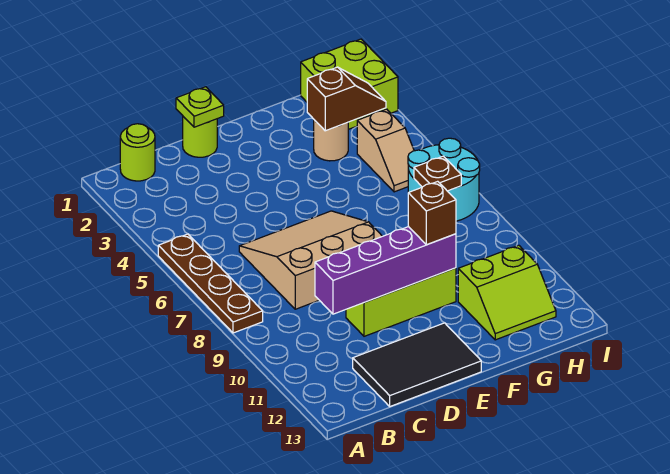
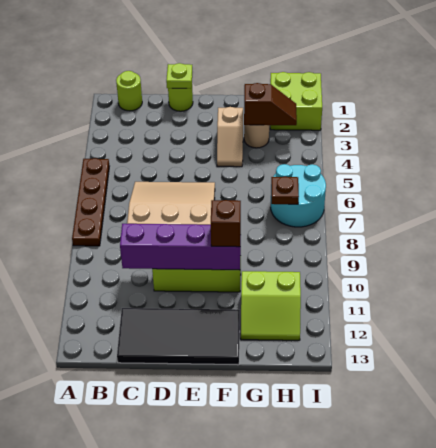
black 2x3 tile [353,323,481,406] -> black 2x4 tile [117,308,240,365]
tan 1x2 slope [357,109,414,192] -> tan 1x2 slope moved to [217,107,243,167]

